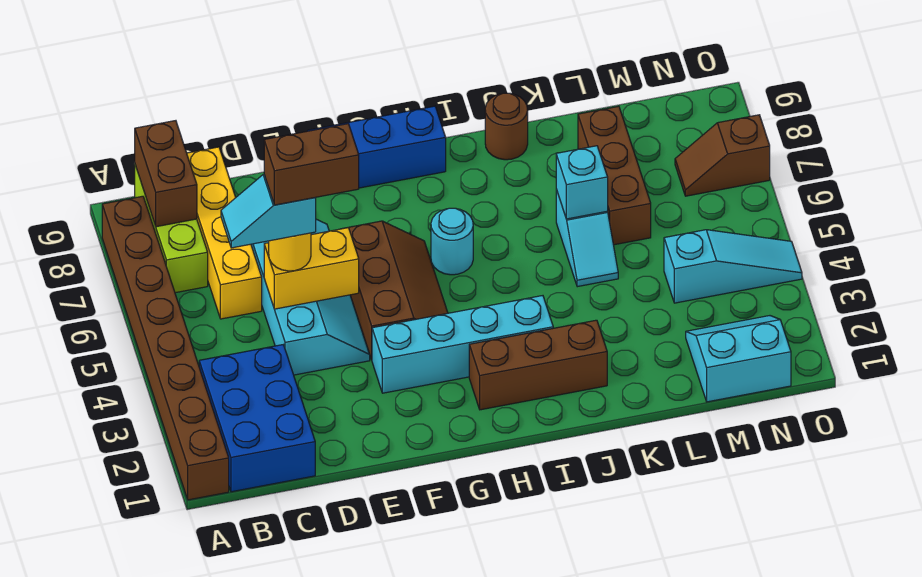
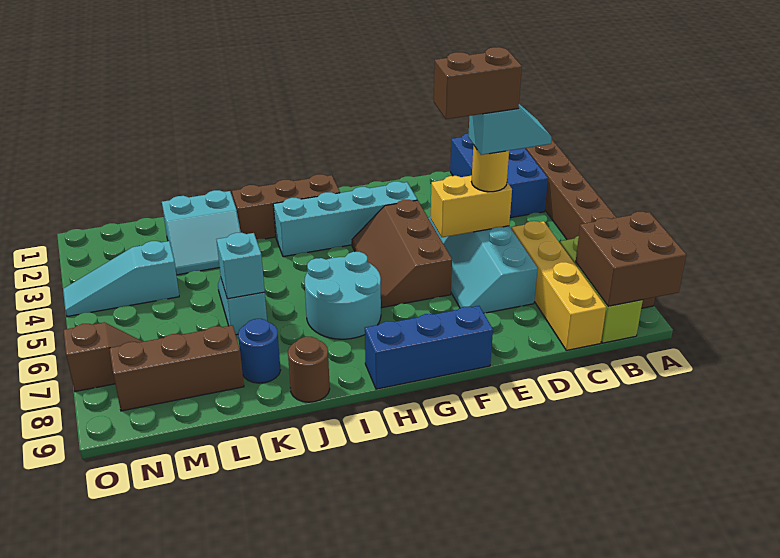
brown 1x2 brick [135,121,197,227] -> brown 2x2 brick [576,212,686,306]
cyan 1x1 round brick [431,208,473,275] -> cyan 2x2 round brick [305,252,381,339]
none -> blue 1x1 round brick [238,319,281,383]
brown 1x3 brick [578,106,651,245] -> brown 1x3 brick turned to [109,325,244,411]
cyan 2x2 slope [686,316,791,402] -> cyan 2x2 slope moved to [162,190,241,275]

